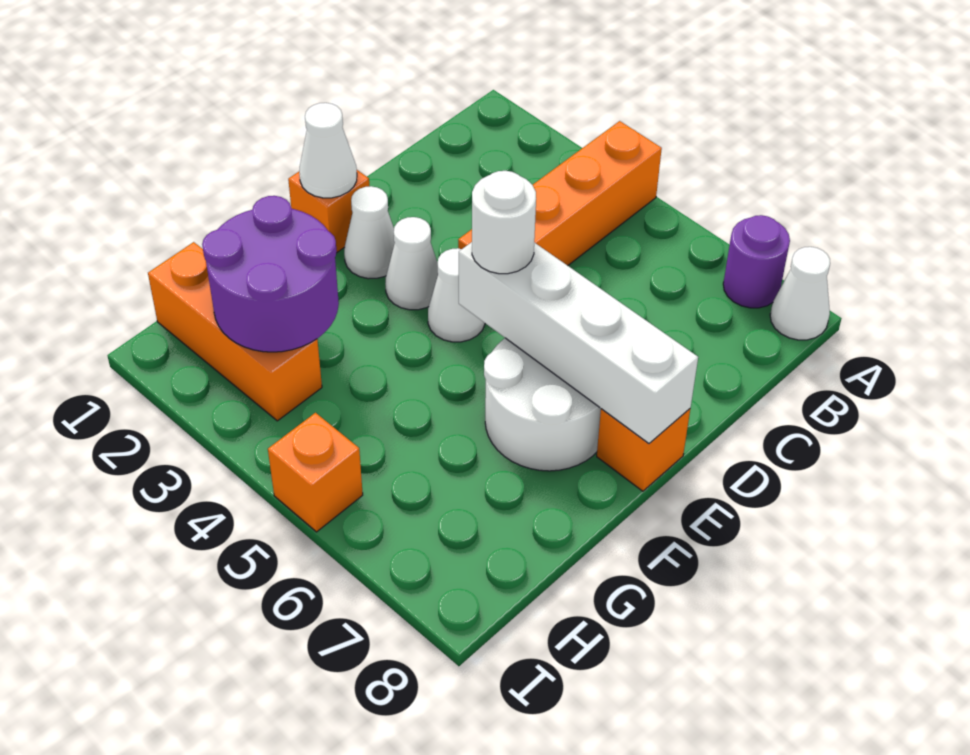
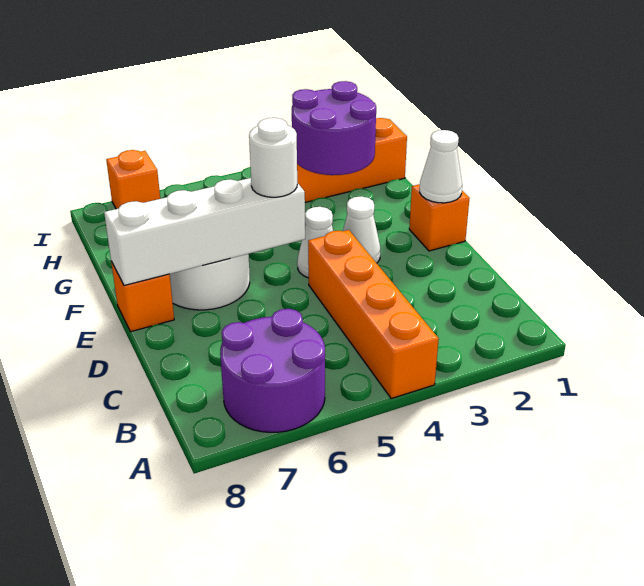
purple 1x1 round brick [723,215,790,308] -> purple 2x2 round brick [220,309,325,432]
white 1x1 cone [770,247,830,340] -> none
white 1x1 cone [344,186,395,279] -> none
orange 1x1 brick [268,413,363,532] -> orange 1x1 brick moved to [106,150,160,209]

